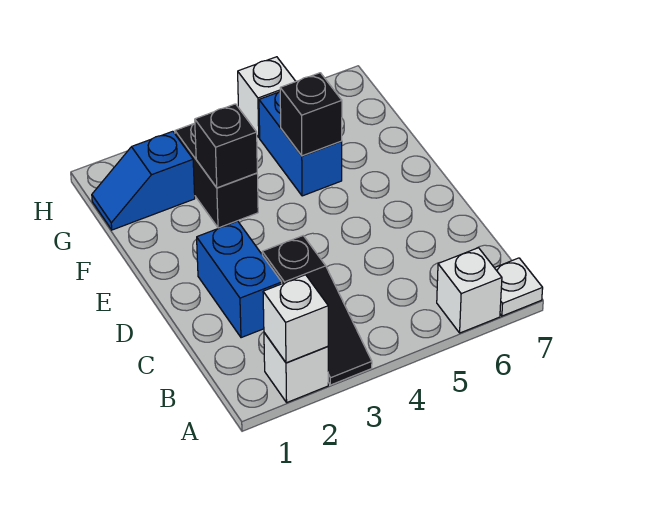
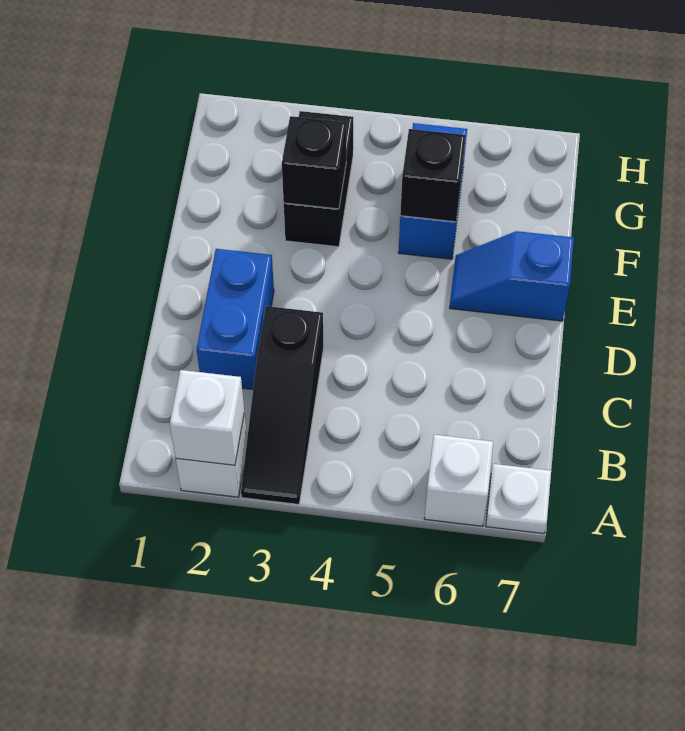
blue 1x2 slope [92,131,195,230] -> blue 1x2 slope moved to [450,231,574,321]
white 1x1 brick [238,57,296,138] -> none

